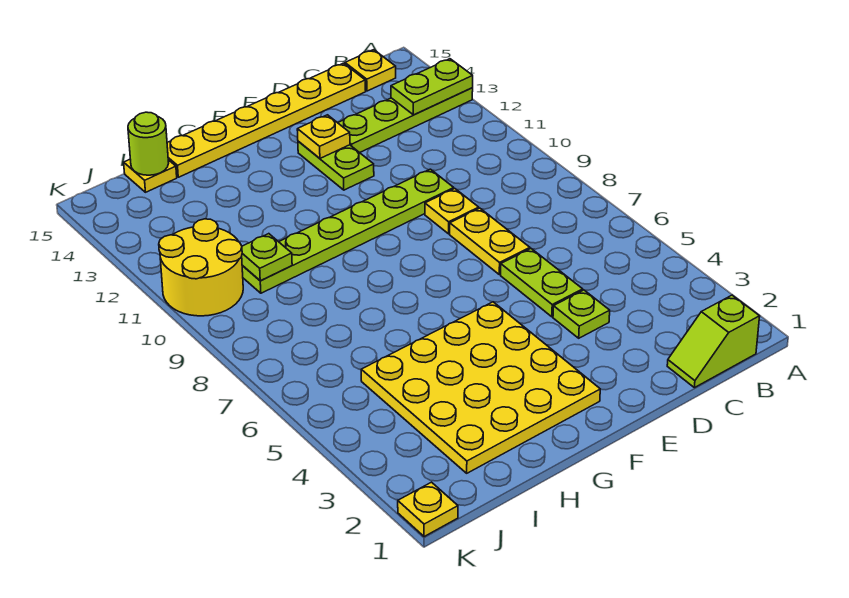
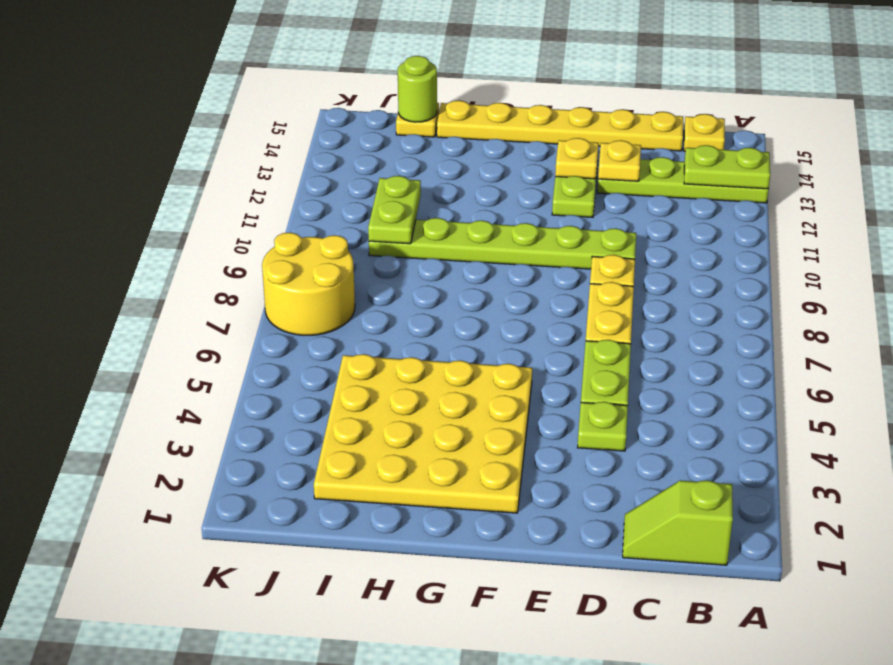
lime 1x1 plate [242,234,292,281] -> lime 1x2 plate [368,176,421,244]
yellow 2x2 round brick [159,219,243,316] -> yellow 2x2 round brick moved to [262,233,355,335]
yellow 1x1 plate [398,482,458,537] -> yellow 1x1 plate moved to [598,140,641,181]

